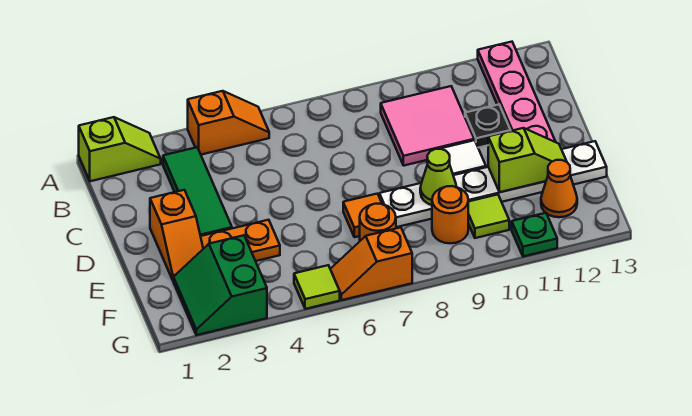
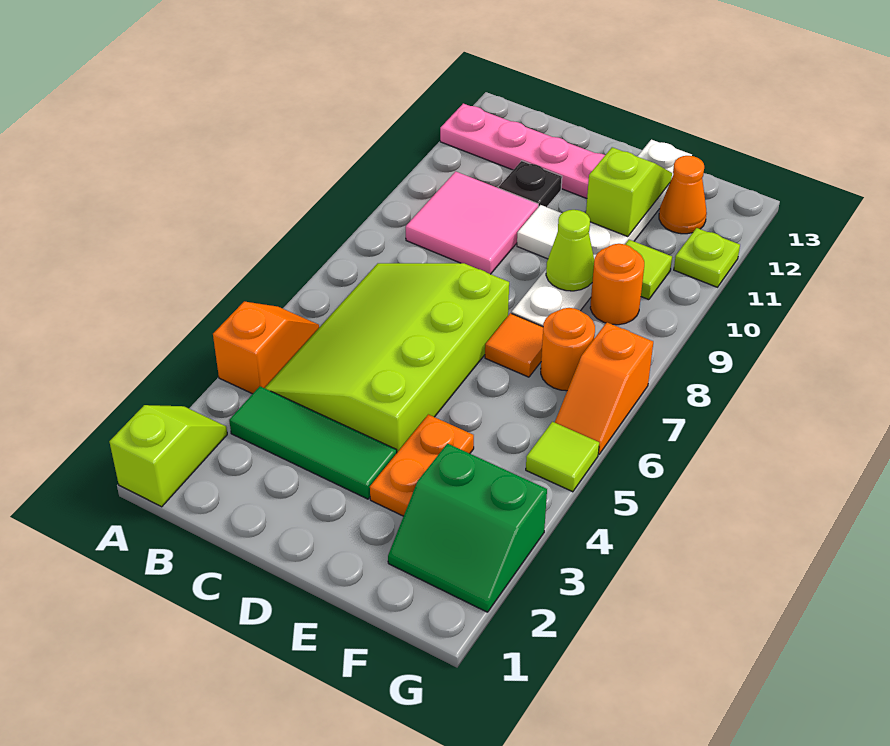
none -> lime 3x4 slope [265,263,509,452]
orange 1x2 slope [150,190,203,280] -> none
green 1x1 plate [512,213,557,256] -> lime 1x1 plate [674,228,740,287]

